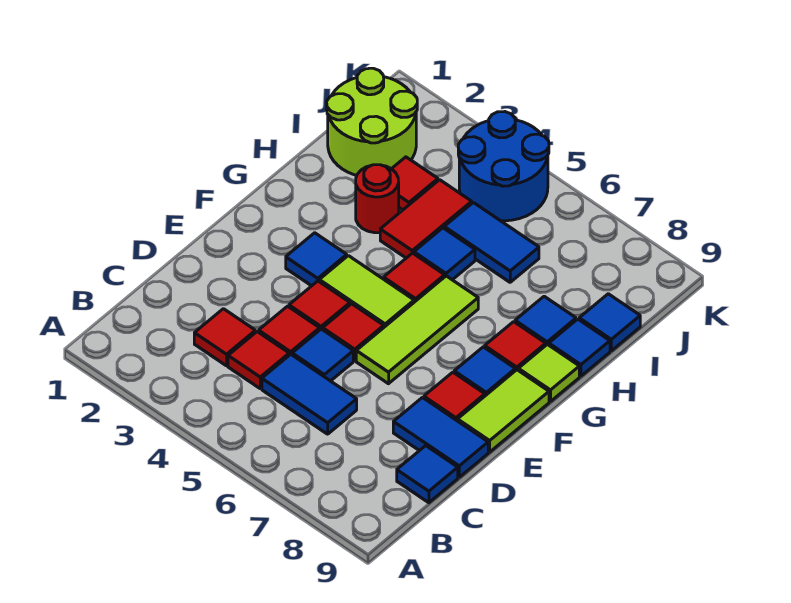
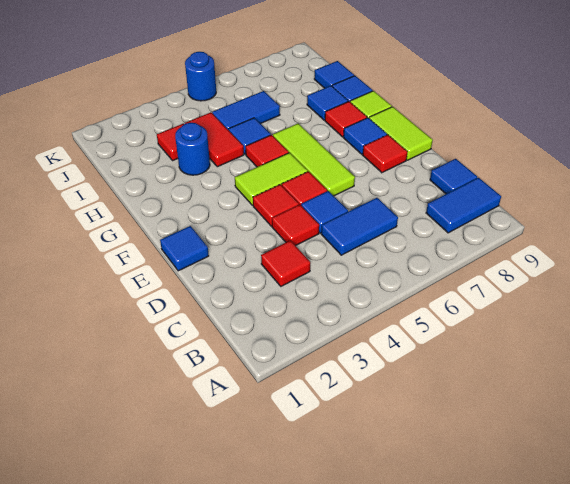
red 1x1 tile [228,332,289,388] -> none
blue 1x2 tile [393,398,488,477] -> blue 1x2 tile moved to [426,178,501,233]
blue 1x1 tile [286,233,347,286] -> blue 1x1 tile moved to [160,226,209,271]
red 1x1 round brick [356,165,399,233] -> blue 1x1 round brick [175,123,210,175]
lime 2x2 round brick [327,68,417,175] -> none
blue 2x2 round brick [458,112,549,221] -> blue 1x1 round brick [185,52,216,101]

